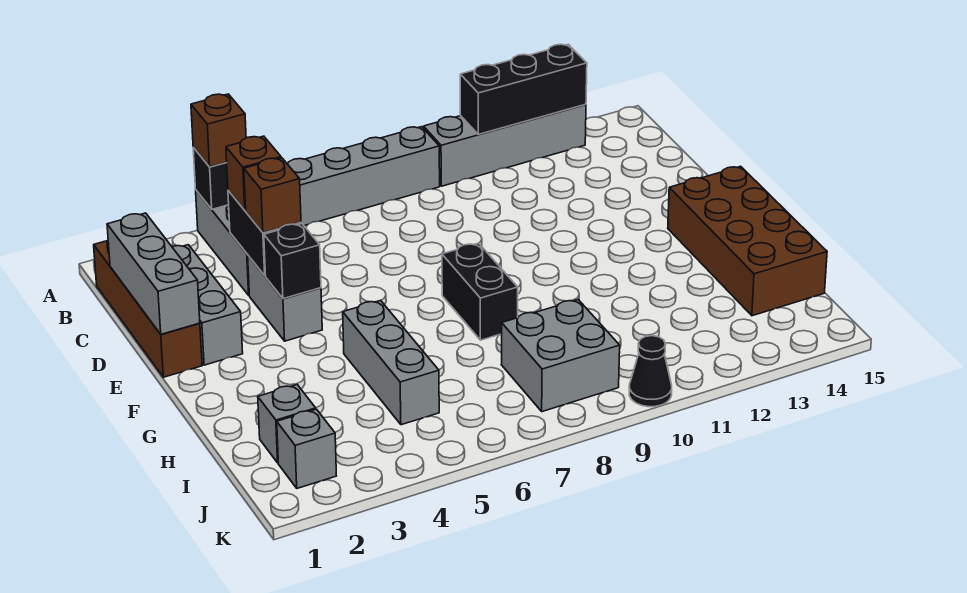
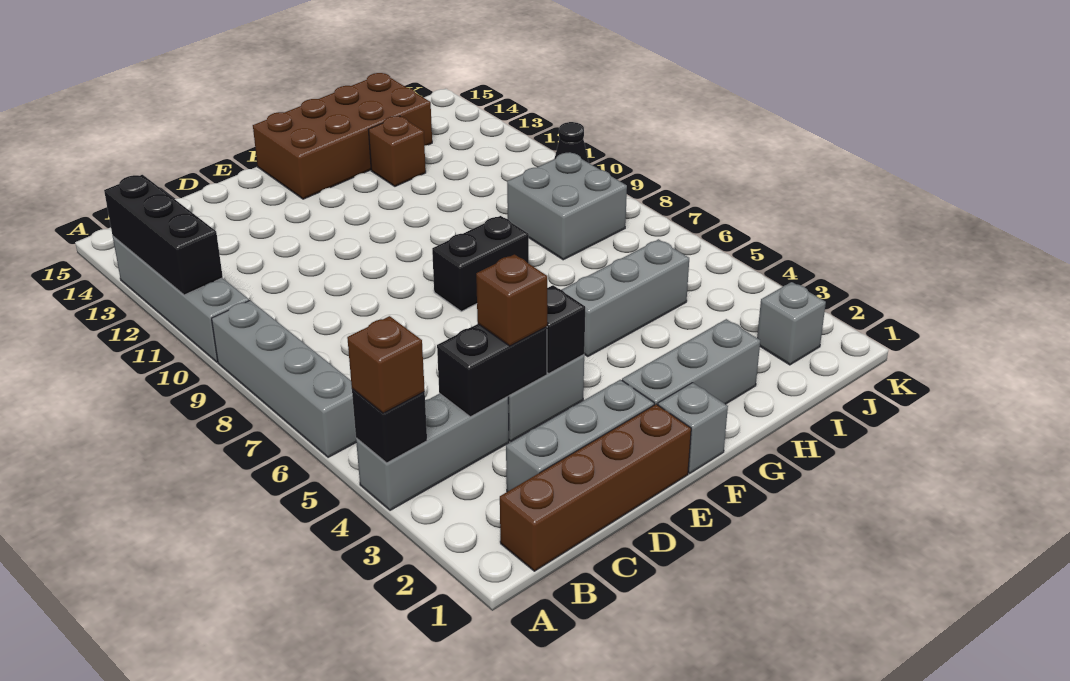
grey 1x3 brick [107,213,200,334] -> grey 1x3 brick moved to [622,319,760,405]
brown 1x1 brick [226,136,281,210] -> brown 1x1 brick moved to [368,116,426,186]
grey 1x1 brick [258,385,316,463] -> grey 1x1 brick moved to [658,383,728,473]

